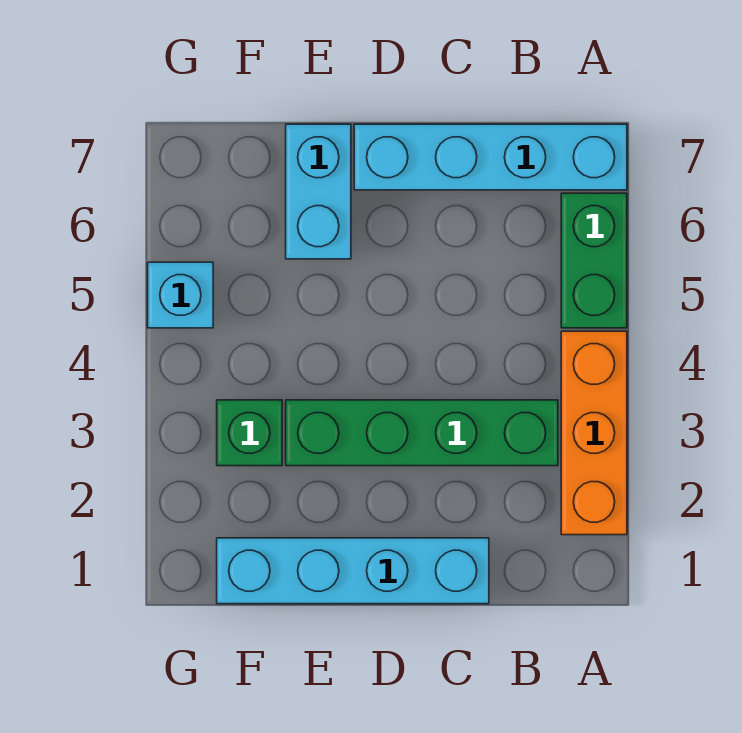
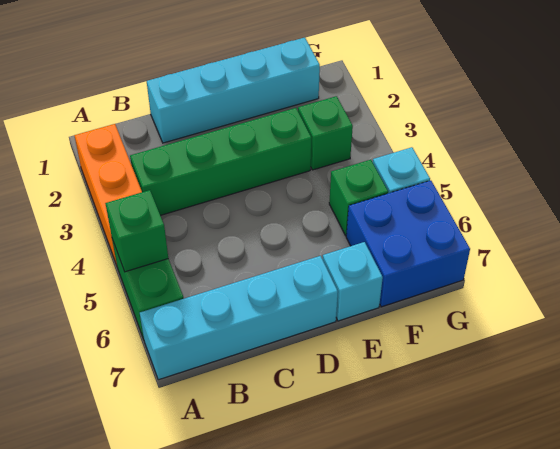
none -> green 1x1 brick [105,190,168,272]
cyan 1x2 brick [286,124,351,259] -> cyan 1x1 brick [323,242,383,321]
none -> green 1x1 brick [329,160,388,236]
none -> blue 2x2 brick [346,180,470,307]

